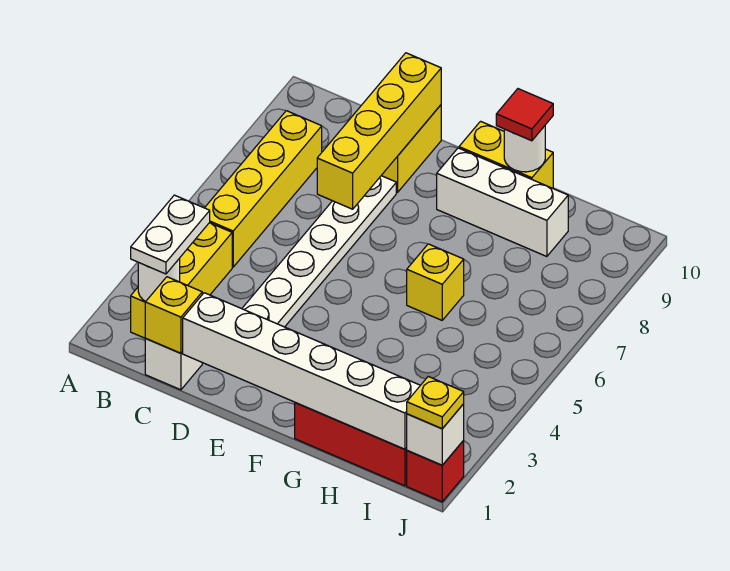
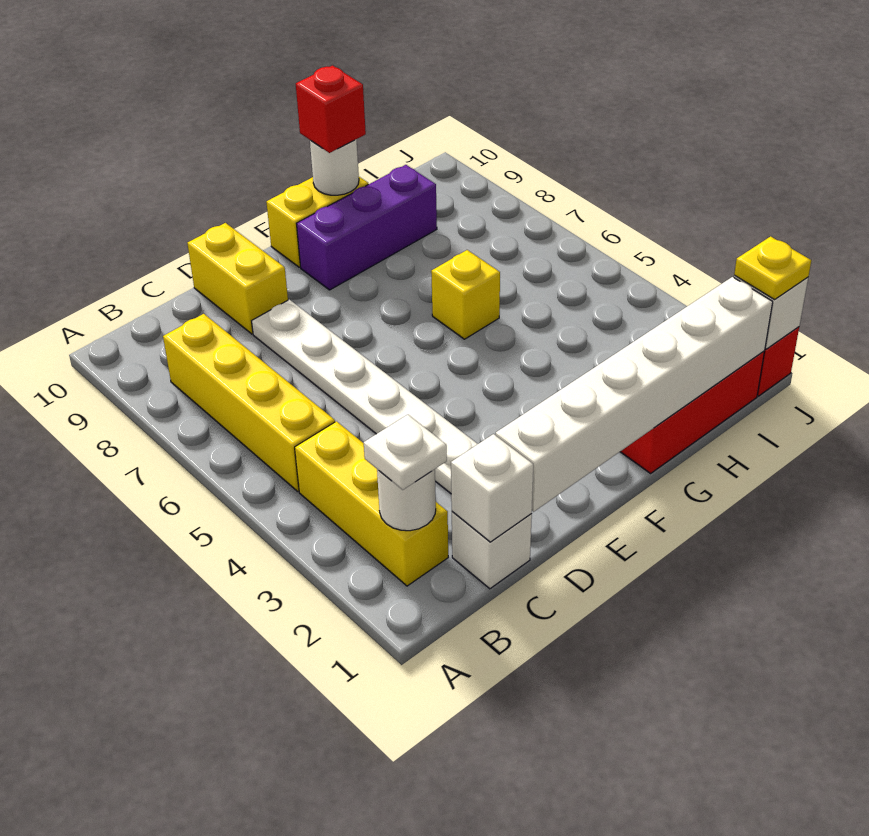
white 1x2 plate [131,195,210,274] -> white 1x1 plate [364,415,447,490]
yellow 1x1 brick [145,277,202,353] -> white 1x1 brick [451,434,533,542]
yellow 1x4 brick [317,53,441,209] -> none
white 1x3 brick [437,148,568,257] -> purple 1x3 brick [296,165,437,290]
red 1x1 tile [496,89,553,141] -> red 1x1 brick [296,66,366,153]

